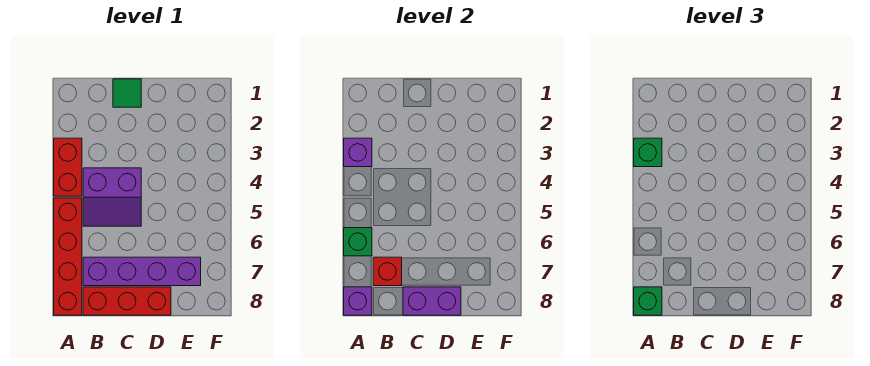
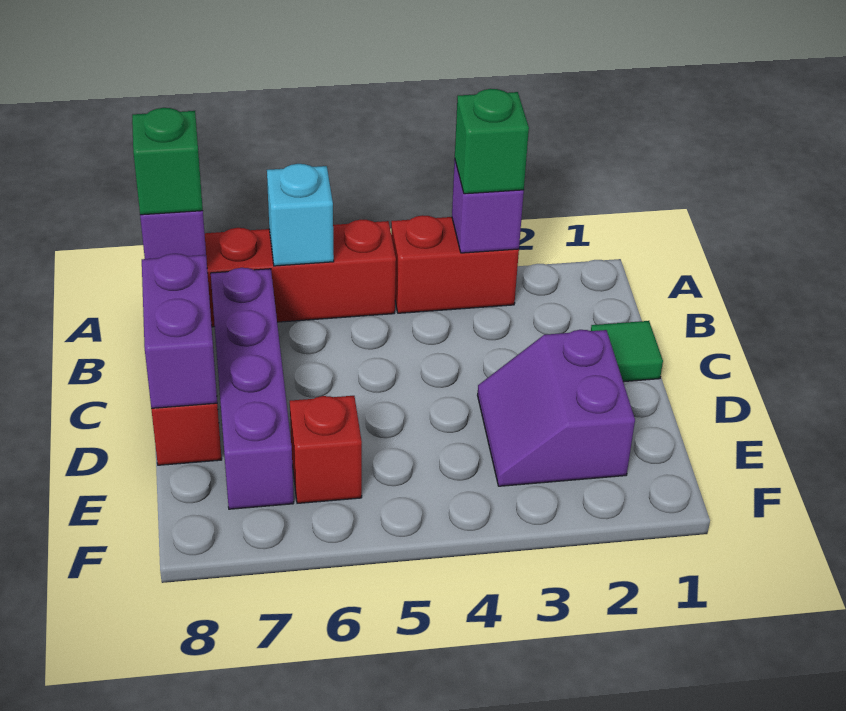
green 1x1 brick [344,228,372,256] -> cyan 1x1 brick [267,164,334,266]
purple 2x2 slope [83,168,141,226] -> purple 2x2 slope moved to [478,330,635,486]
red 1x1 brick [373,257,402,286] -> red 1x1 brick moved to [290,396,362,503]

